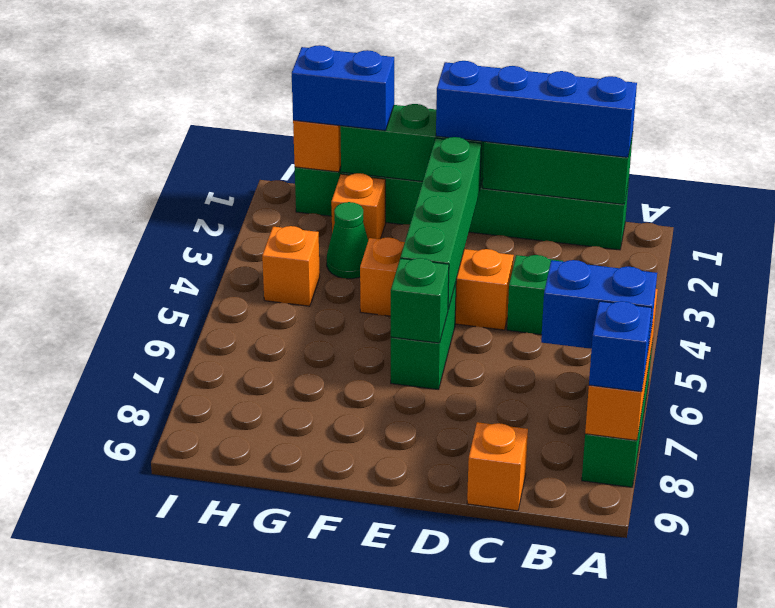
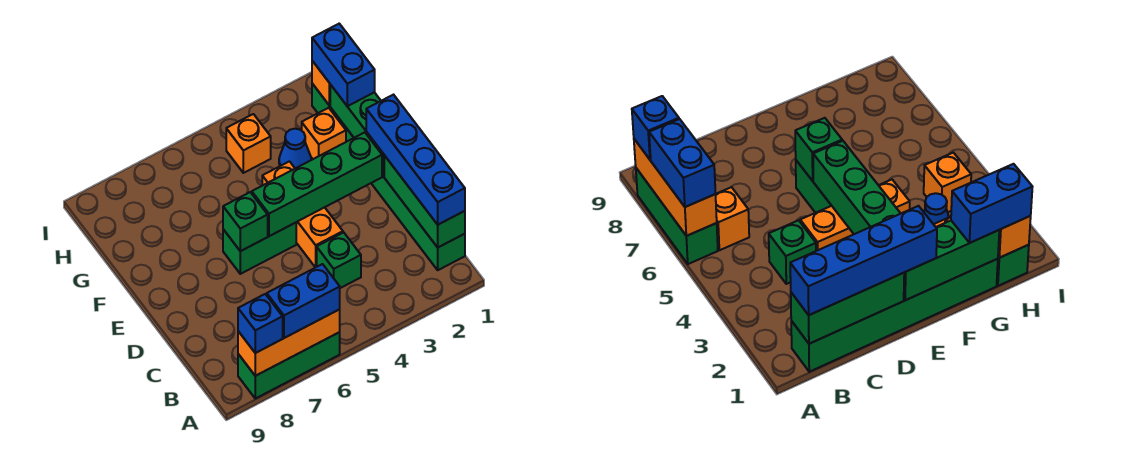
blue 1x2 brick [541,260,657,349] -> blue 1x2 brick turned to [267,264,340,338]
orange 1x1 brick [467,422,528,511] -> orange 1x1 brick moved to [716,187,749,250]
green 1x1 cone [327,202,368,279] -> blue 1x1 cone [279,129,311,168]

